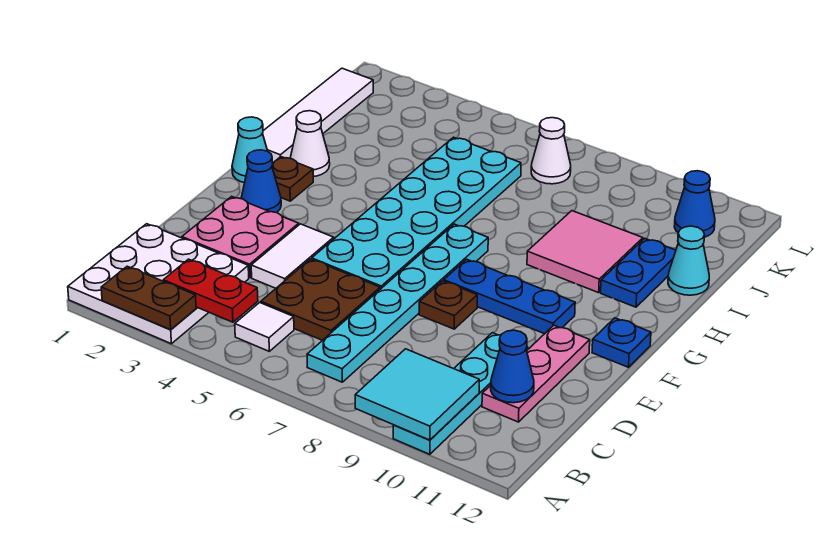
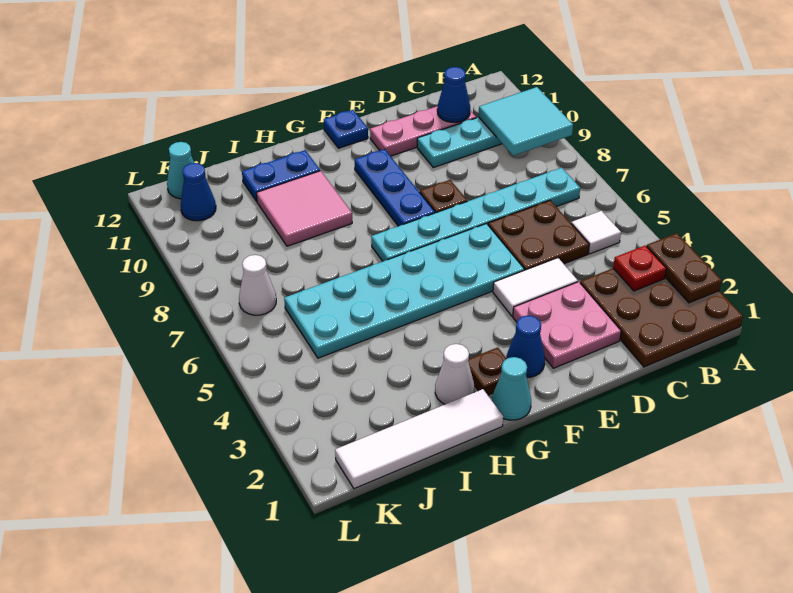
white 3x3 plate [68,224,249,344] -> brown 3x3 plate [580,268,743,367]
red 1x2 plate [163,259,258,322] -> red 1x1 plate [613,246,666,291]
cyan 1x1 cone [668,226,709,295] -> cyan 1x1 cone moved to [167,142,194,199]

